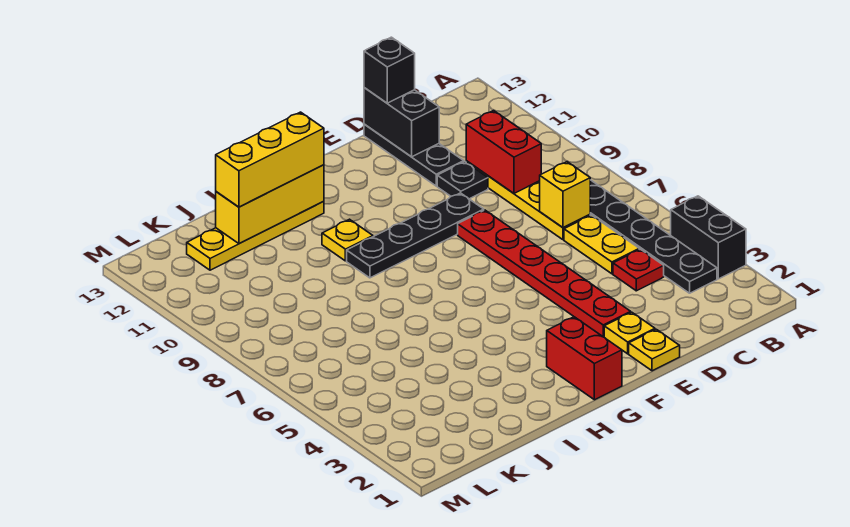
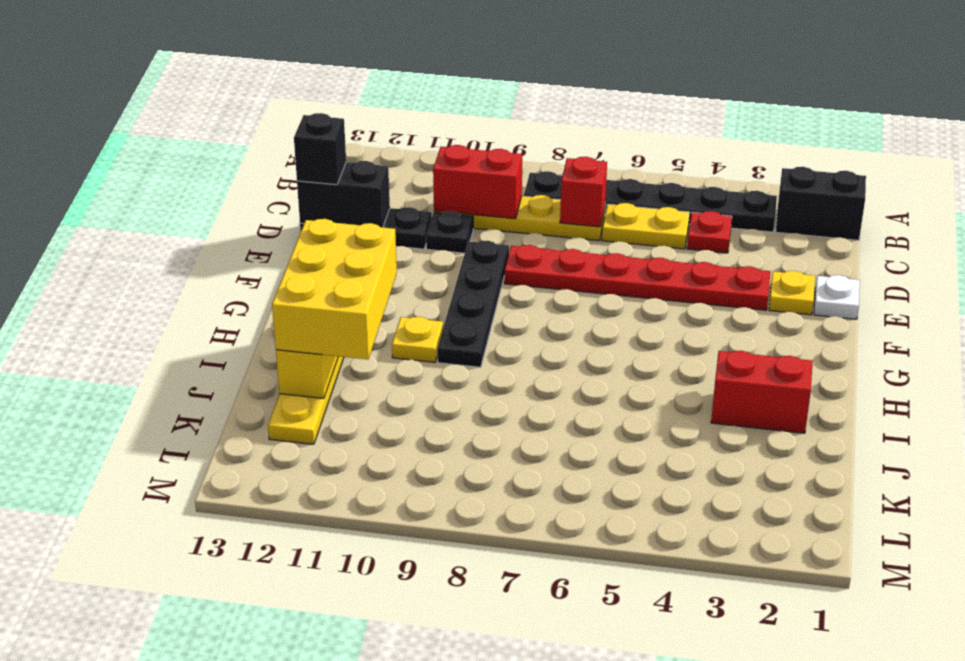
black 1x2 brick [671,196,746,279] -> black 1x2 brick moved to [776,167,866,240]
yellow 1x1 brick [540,162,590,228] -> red 1x1 brick [560,157,607,227]
yellow 1x1 plate [629,329,680,371] -> white 1x1 plate [814,275,860,319]
red 1x2 brick [547,317,622,400] -> red 1x2 brick moved to [711,351,813,433]
yellow 1x3 brick [216,112,324,207] -> yellow 2x3 brick [272,219,397,359]

